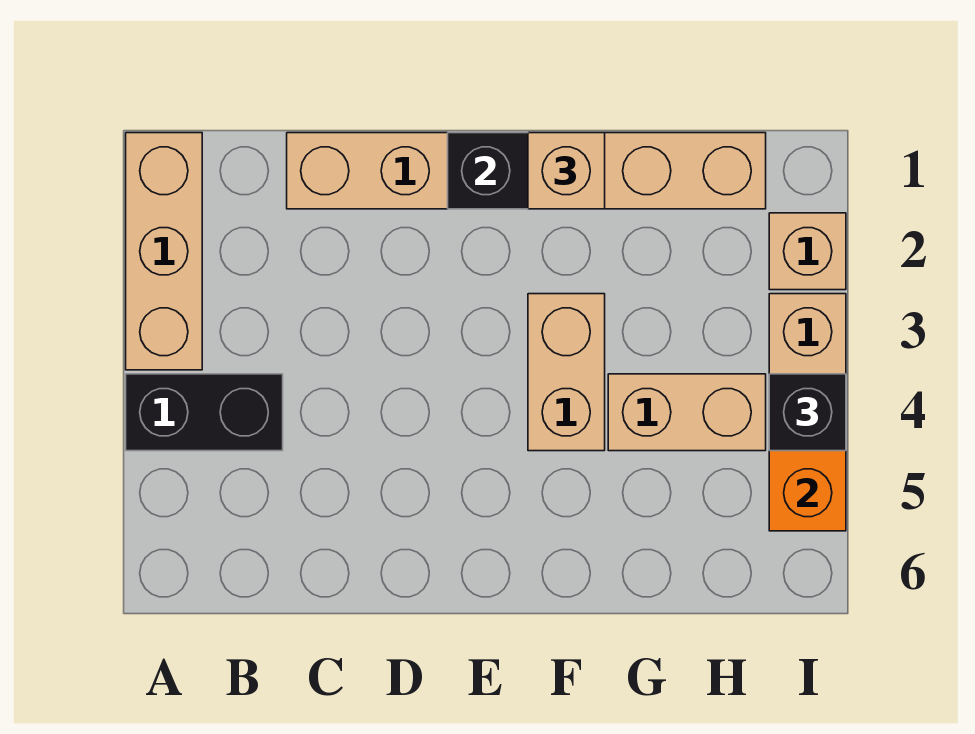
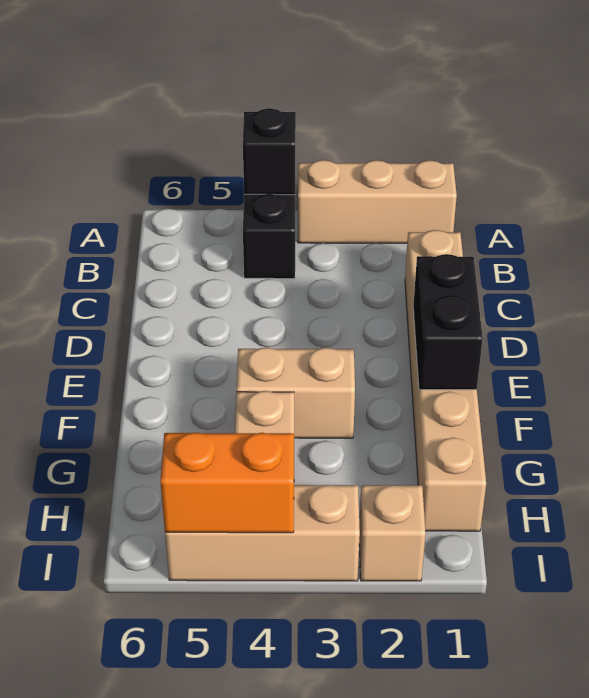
tan 1x1 brick [528,133,605,209] -> none
black 1x1 brick [769,374,846,451] -> black 1x1 brick moved to [243,108,296,195]

